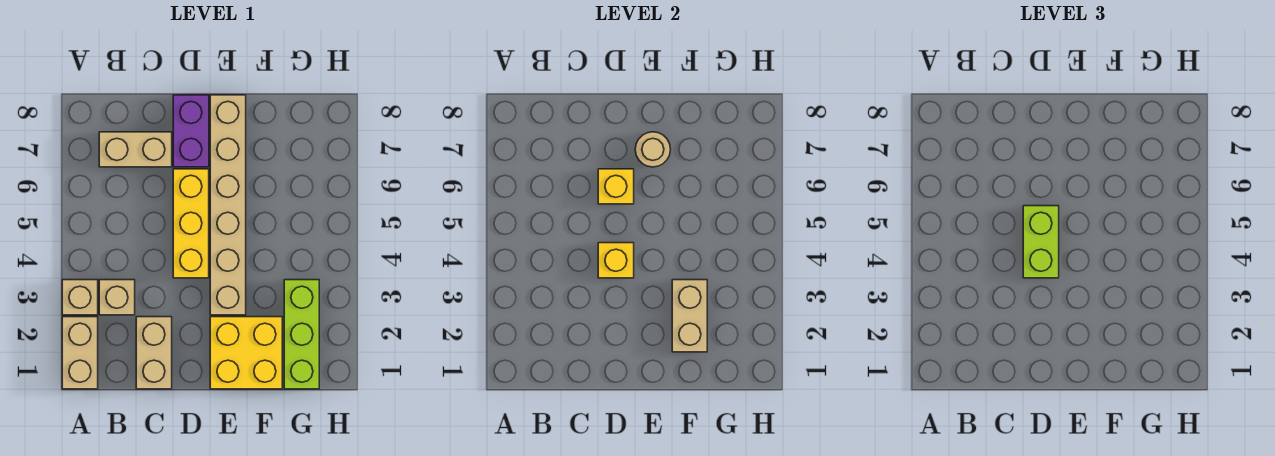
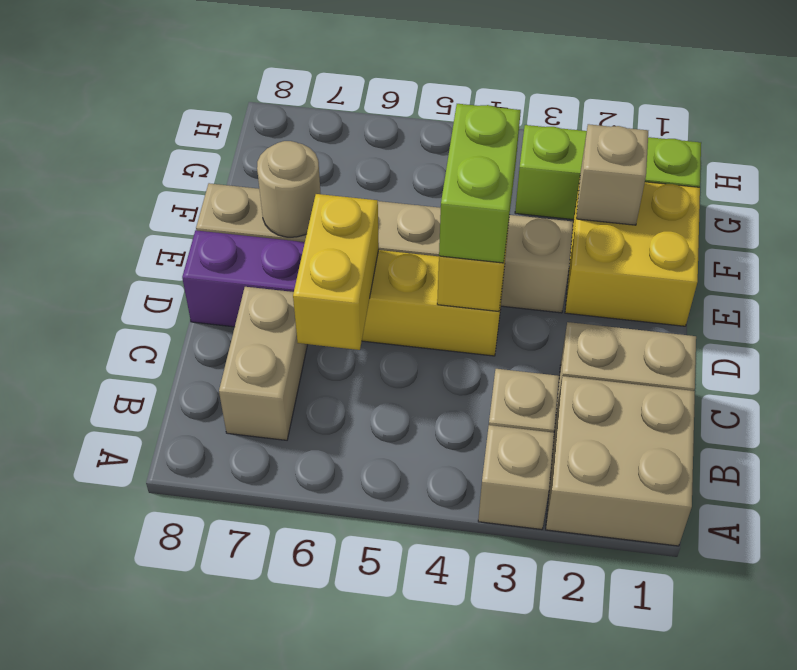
tan 1x2 brick [62,317,98,389] -> tan 2x2 brick [546,376,695,546]
lime 1x2 brick [1023,206,1059,278] -> lime 1x2 brick turned to [439,104,521,263]
yellow 1x1 brick [598,169,634,204] -> yellow 1x2 brick [293,194,379,350]
tan 1x2 brick [672,280,707,352] -> tan 1x1 brick [576,124,648,225]

